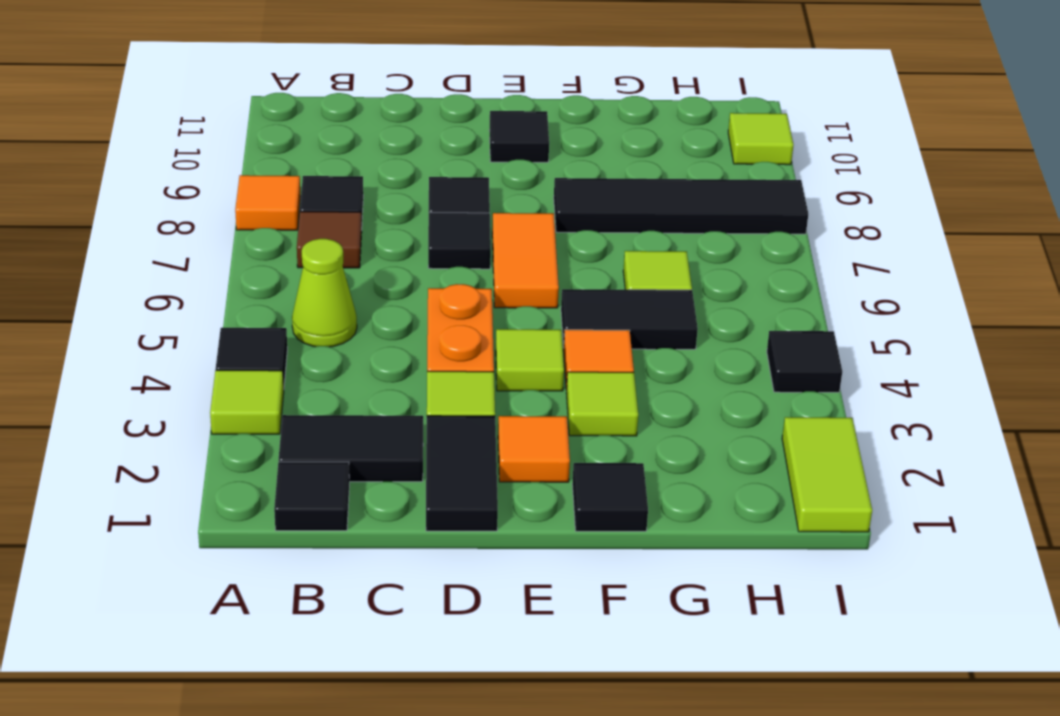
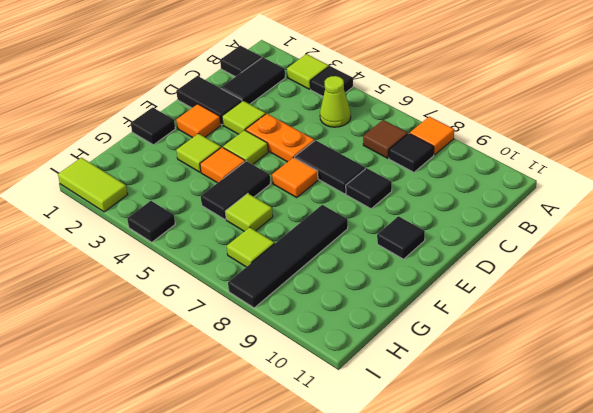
black 1x1 tile [428,213,491,269] -> black 1x2 tile [295,140,365,194]
orange 1x2 tile [492,213,559,308] -> orange 1x1 tile [272,157,318,197]
lime 1x1 tile [728,113,793,165] -> lime 1x1 tile moved to [227,227,274,267]

